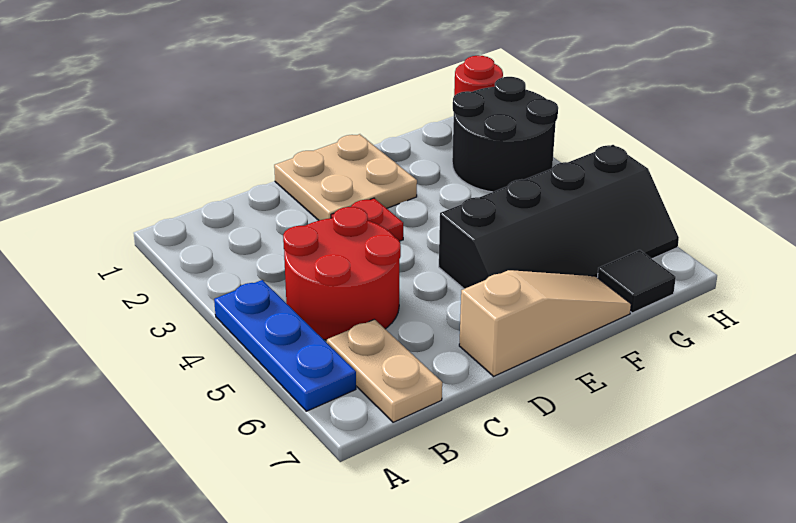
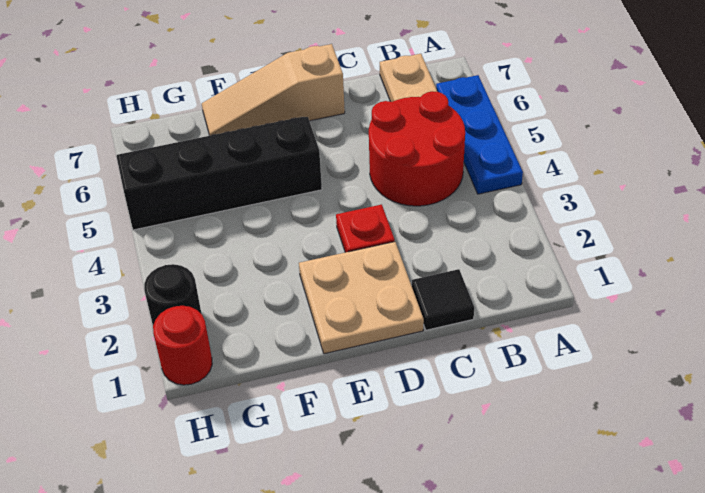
black 2x2 round brick [452,77,558,192] -> black 1x1 round brick [144,264,201,325]
black 1x1 tile [597,250,676,313] -> black 1x1 tile moved to [412,269,474,330]

